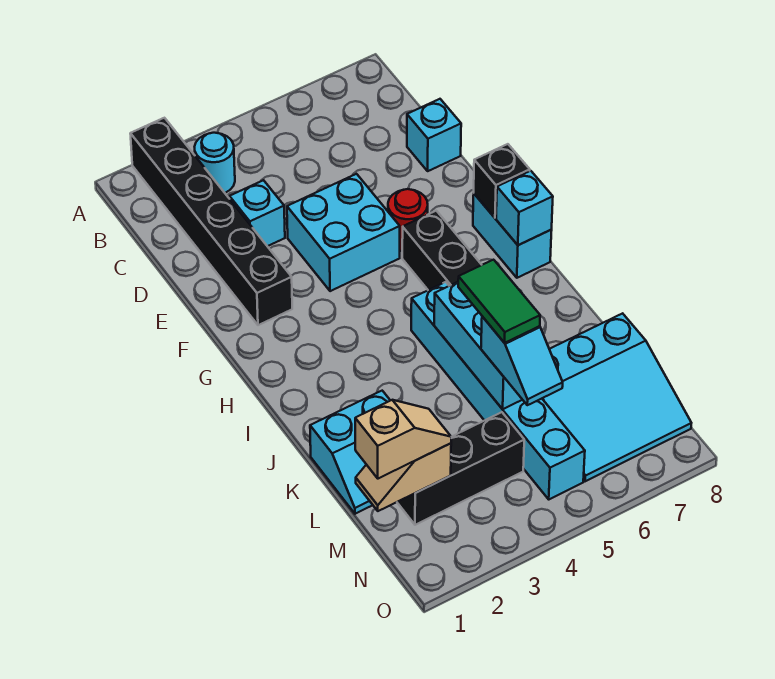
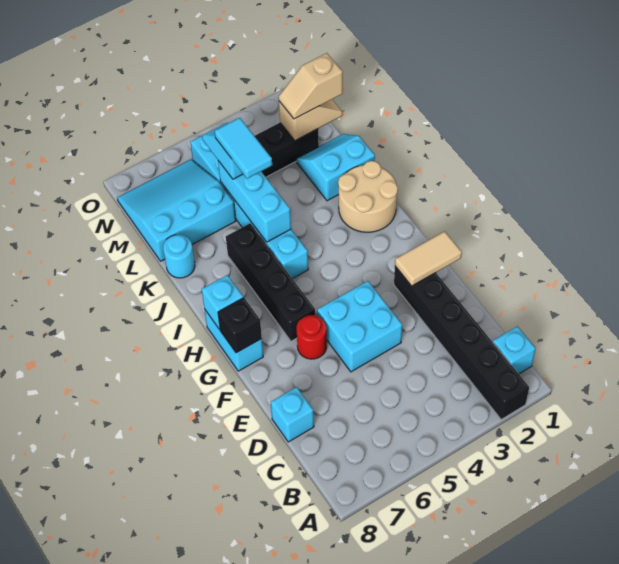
cyan 1x1 round brick [195,133,235,193] -> cyan 1x1 round brick moved to [163,235,195,278]
cyan 1x1 brick [229,180,285,246] -> cyan 1x1 brick moved to [493,326,536,374]
none -> tan 1x2 tile [395,231,462,286]
none -> tan 2x2 round brick [338,161,398,232]
green 1x2 tile [458,260,540,343] -> cyan 1x2 tile [215,118,272,179]

